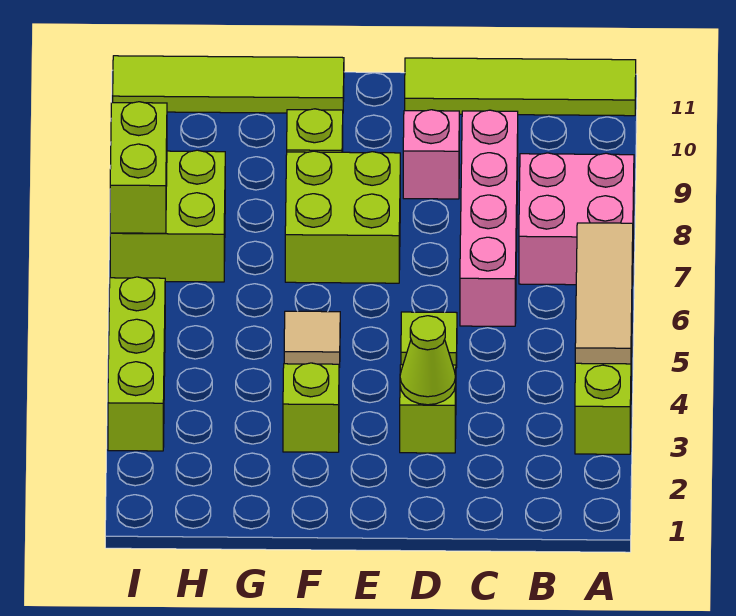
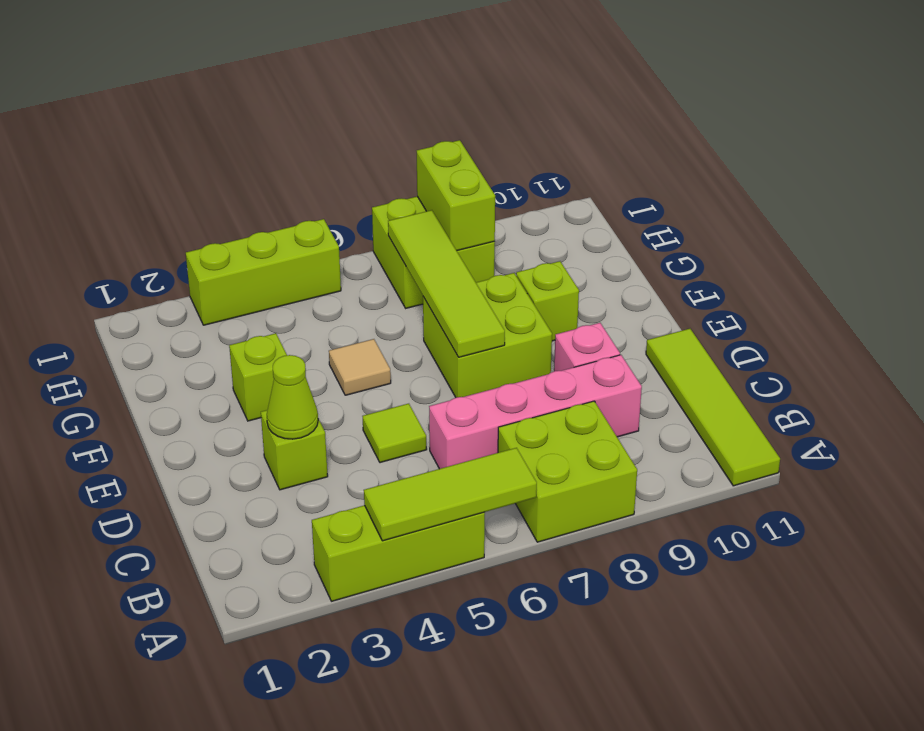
tan 1x3 tile [575,223,633,364] -> lime 1x3 tile [364,448,537,541]
pink 2x2 brick [519,153,634,285] -> lime 2x2 brick [498,401,637,542]
lime 1x4 tile [113,56,344,113] -> lime 1x4 tile moved to [388,210,505,357]
lime 1x2 brick [110,102,167,233] -> lime 1x2 brick turned to [417,140,495,251]

